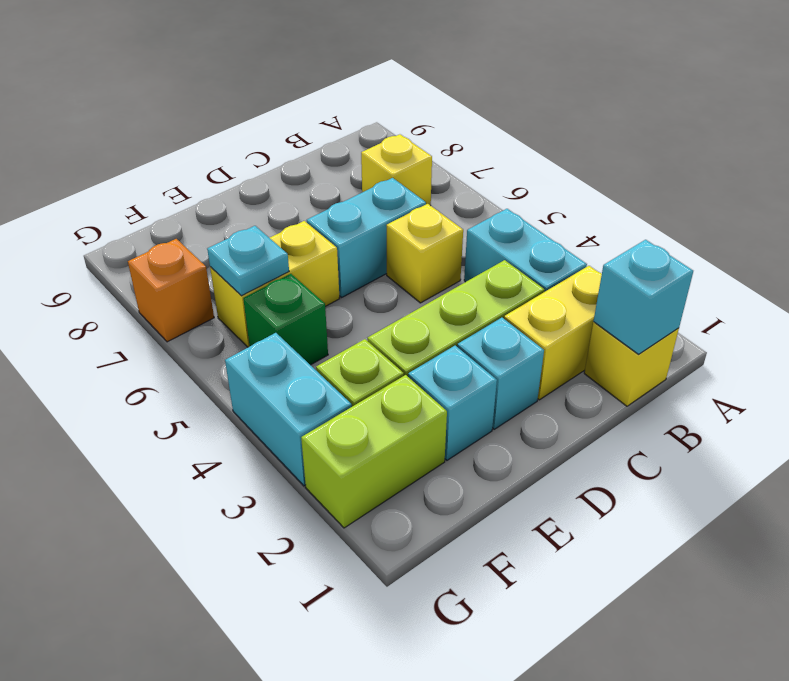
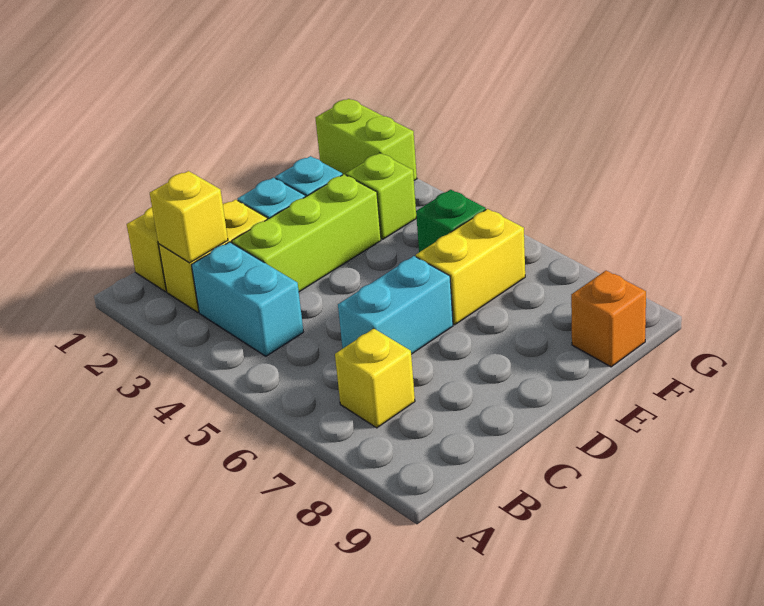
cyan 1x1 brick [593,240,693,354] -> none
yellow 1x1 brick [386,204,463,303] -> yellow 1x1 brick moved to [150,171,228,263]
lime 1x2 brick [301,375,447,528] -> lime 1x2 brick turned to [316,99,417,180]
cyan 1x1 plate [207,226,289,296] -> none
cyan 1x2 brick [225,333,352,486] -> none
orange 1x1 brick [128,239,214,342] -> orange 1x1 brick moved to [571,271,646,367]

